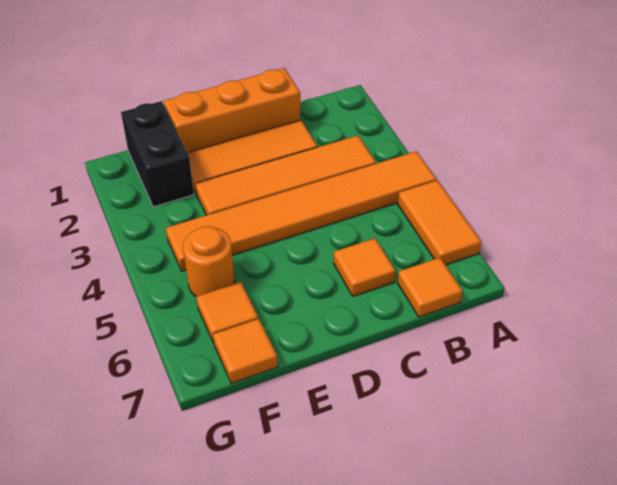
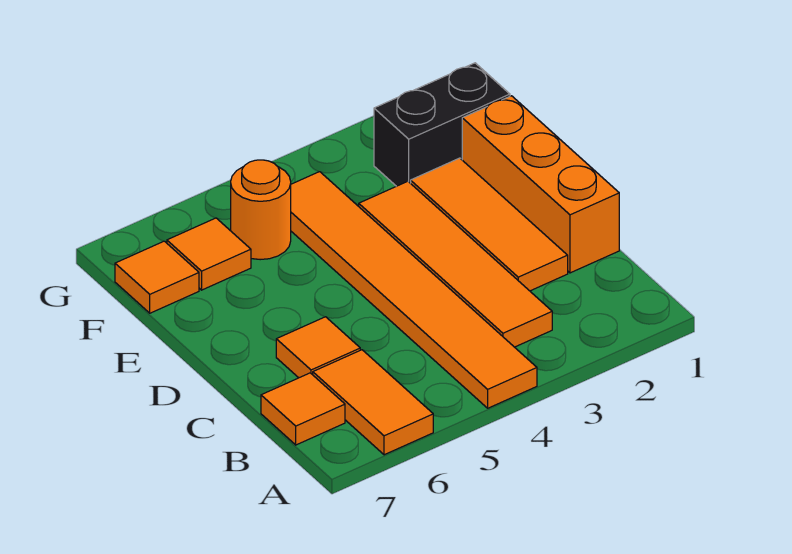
orange 1x2 tile [398,180,481,265] -> orange 1x2 tile turned to [313,350,433,455]

